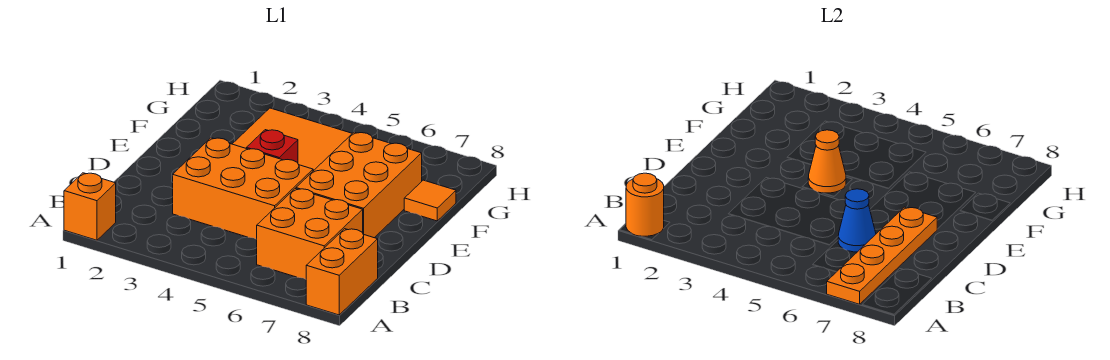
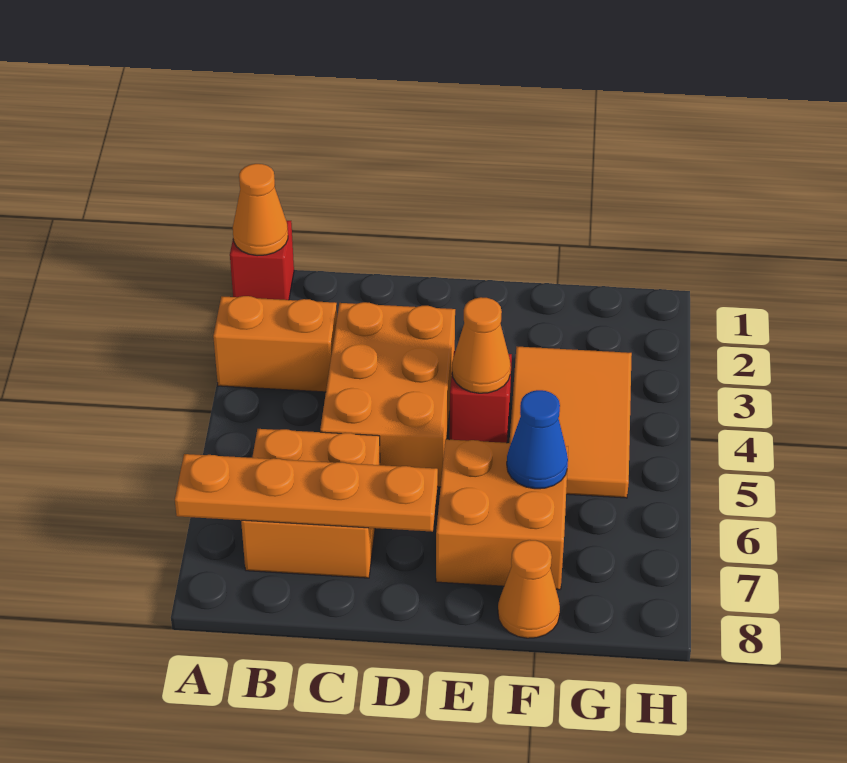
orange 1x1 brick [64,173,116,240] -> red 1x1 brick [230,220,294,300]
orange 1x1 round brick [626,173,664,236] -> orange 1x1 cone [233,164,288,256]
orange 1x2 brick [306,229,378,315] -> orange 1x2 brick moved to [213,296,337,392]
blue 1x1 cone [838,189,876,252] -> blue 1x1 cone moved to [507,390,568,489]
orange 2x3 brick [296,132,422,238] -> orange 2x2 brick [436,439,568,590]
orange 1x1 tile [404,180,456,221] -> orange 1x1 cone [498,540,560,638]

